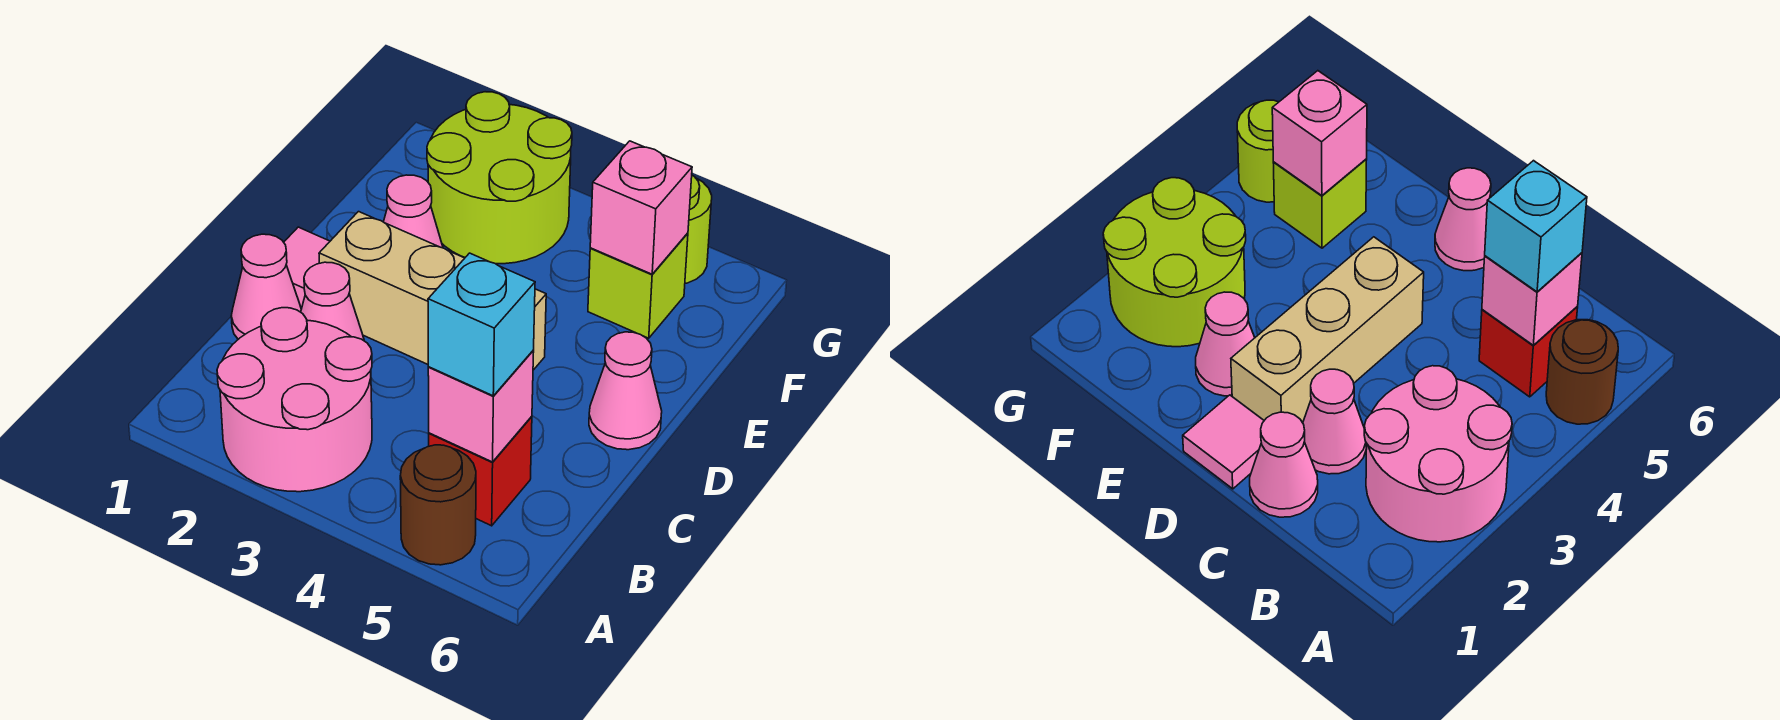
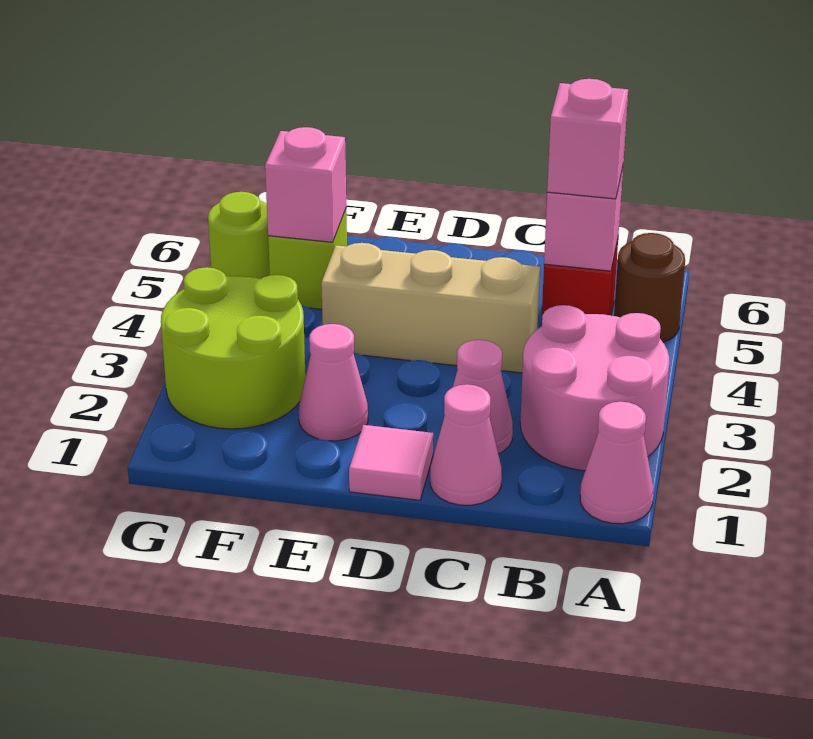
cyan 1x1 brick [428,253,535,396] -> pink 1x1 brick [547,79,628,199]
tan 1x3 brick [319,212,546,370] -> tan 1x3 brick turned to [321,243,540,373]
pink 1x1 cone [589,332,662,450] -> pink 1x1 cone moved to [580,402,653,524]

